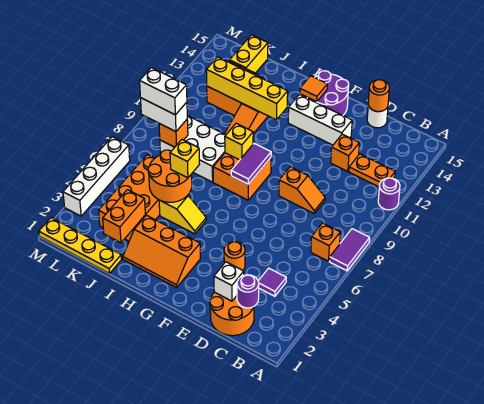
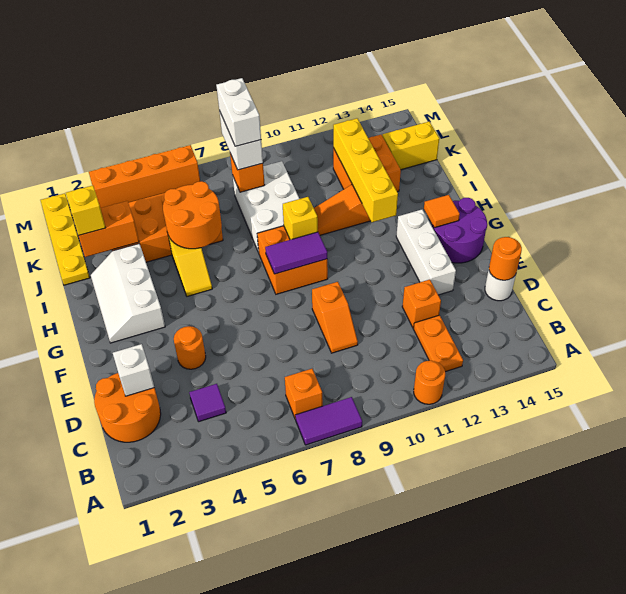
purple 1x1 round brick [378,178,400,210] -> orange 1x1 round brick [414,361,445,404]
purple 1x1 round brick [237,275,259,308] -> none
orange 2x3 slope [123,215,200,288] -> white 2x3 slope [91,244,165,343]
yellow 1x1 brick [170,140,199,178] -> yellow 1x1 brick moved to [66,185,106,235]
white 1x4 brick [63,137,130,216] -> orange 1x4 brick [89,145,200,208]

